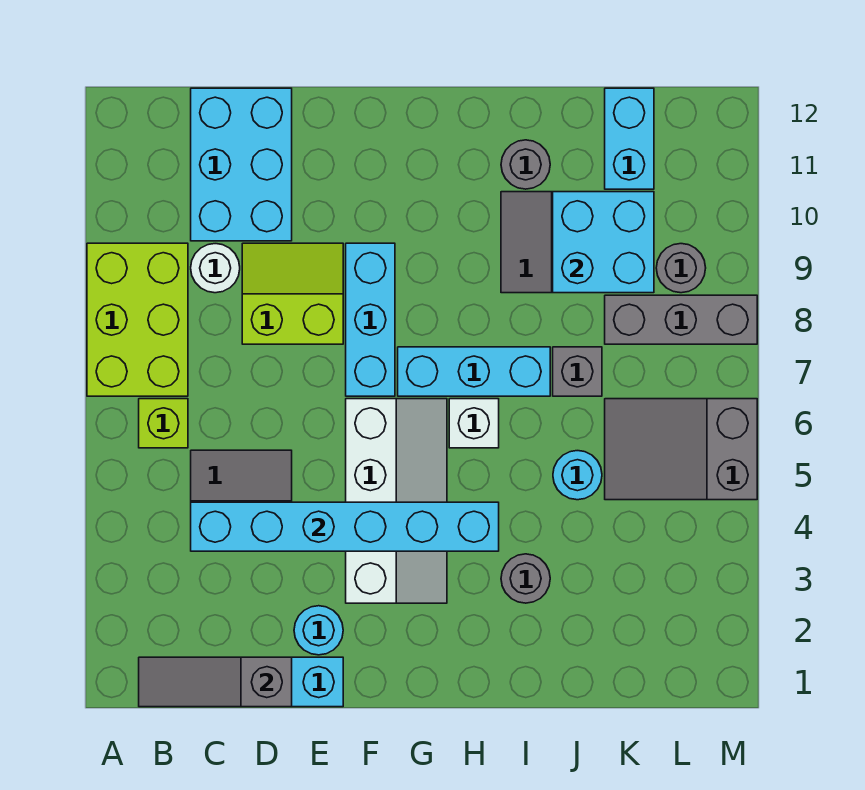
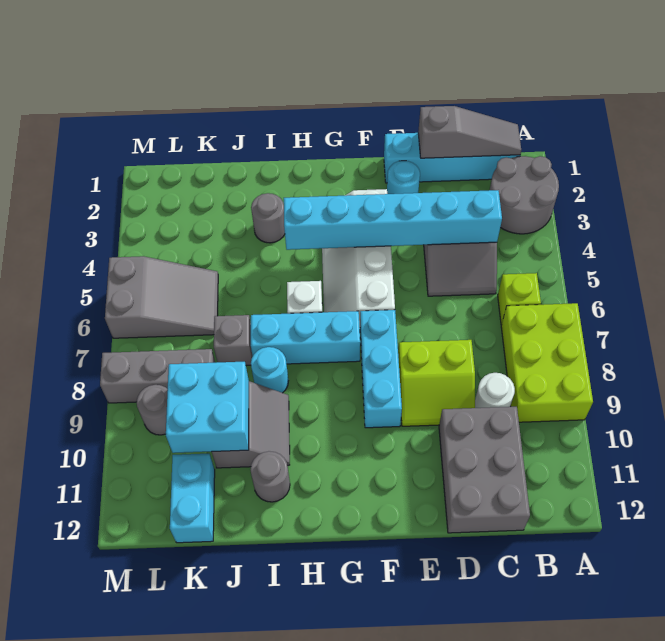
none -> grey 2x2 round brick [490,156,559,234]
cyan 2x3 brick [191,88,292,241] -> grey 2x3 brick [439,406,530,533]
cyan 1x1 round brick [553,451,602,500] -> cyan 1x1 round brick moved to [251,347,288,393]

